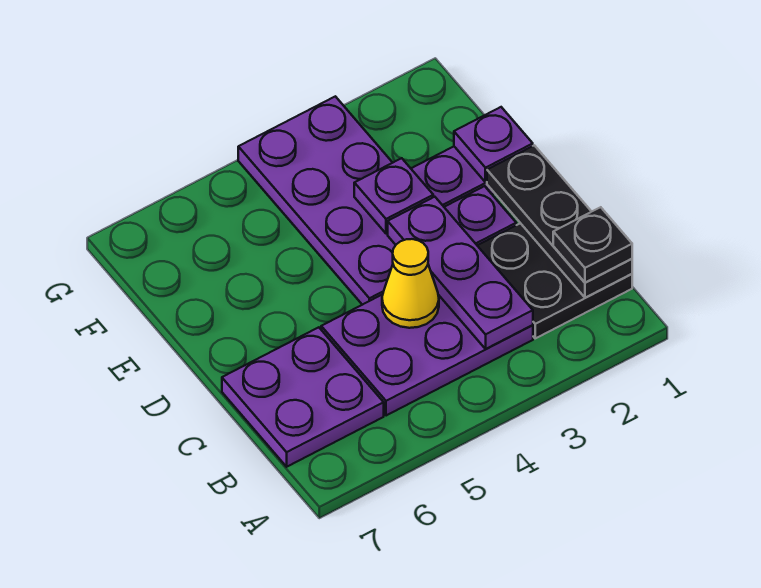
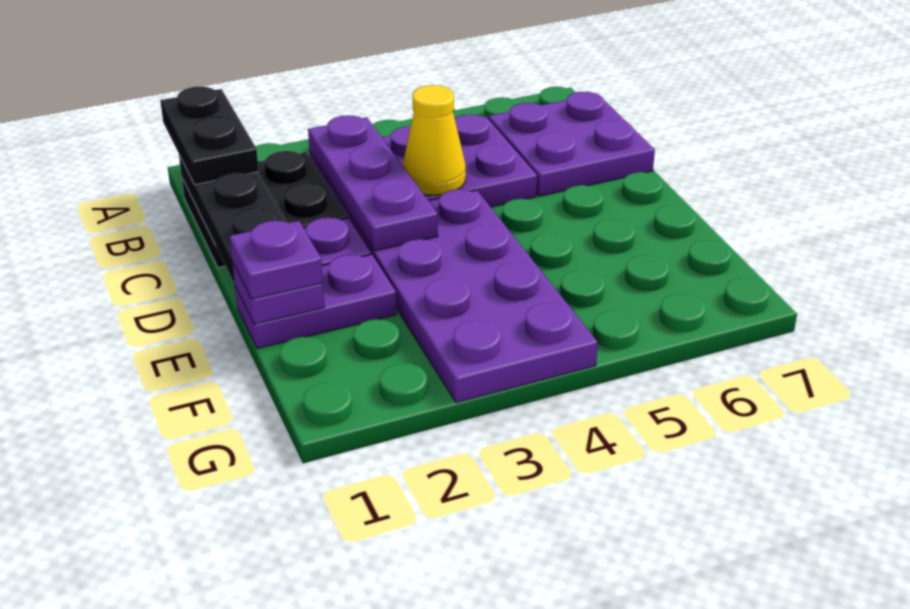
black 1x1 plate [553,207,632,283] -> black 1x2 plate [160,86,259,185]
purple 1x1 plate [354,158,433,234] -> purple 1x1 plate moved to [230,221,323,299]

